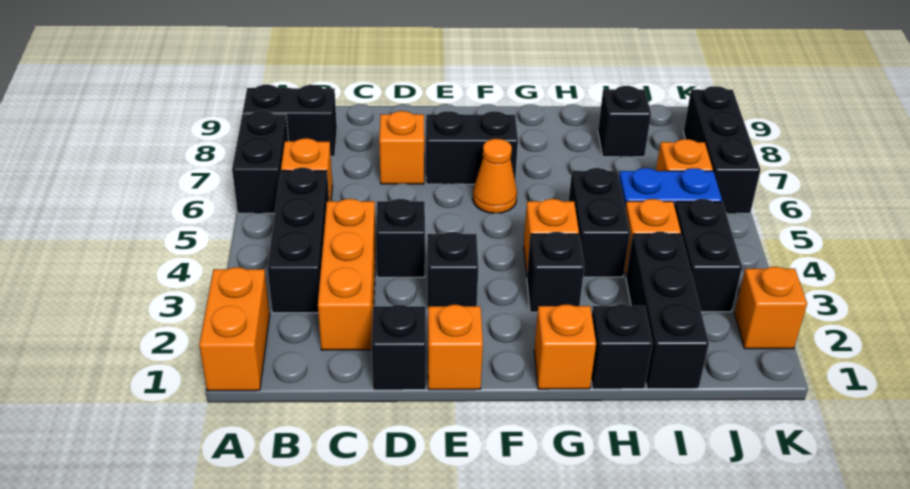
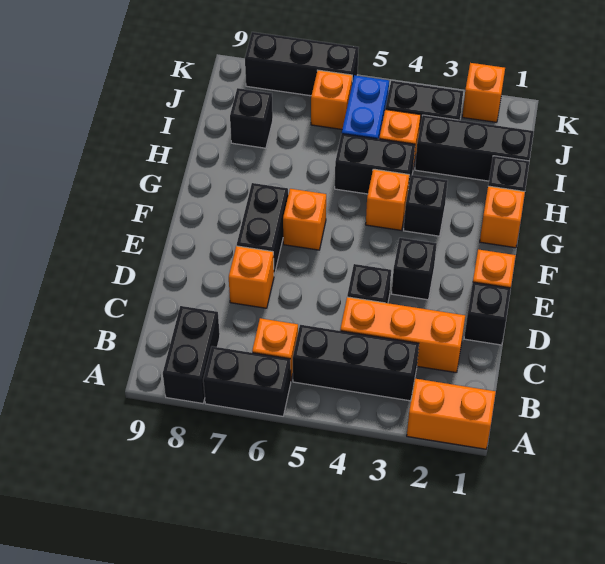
orange 1x1 cone [473,139,517,213] -> orange 1x1 brick [283,189,326,250]

